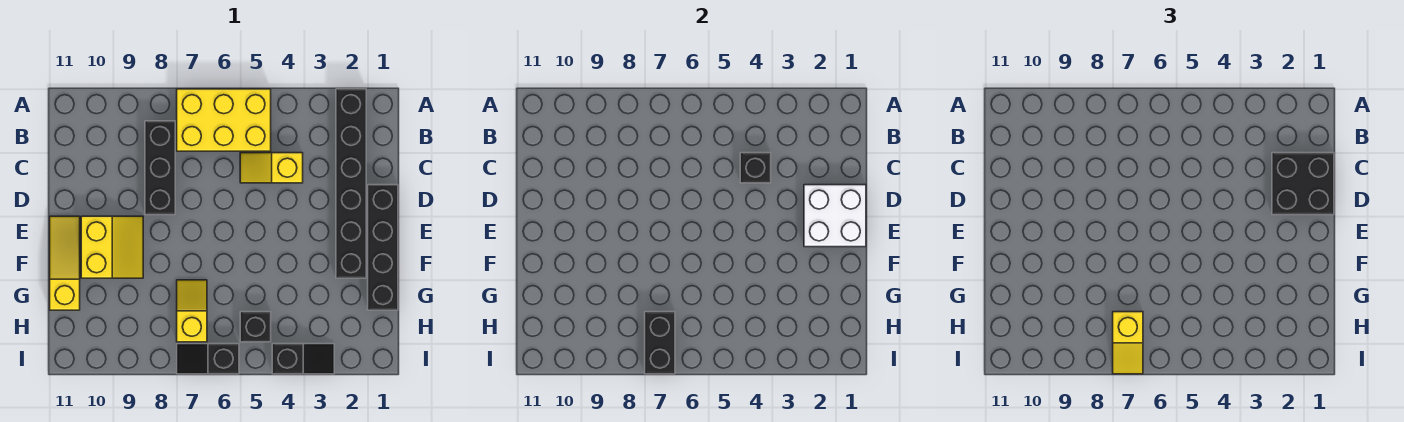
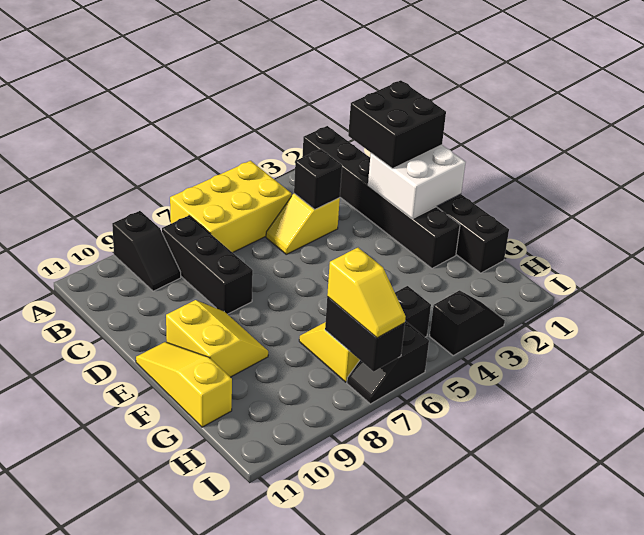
none -> black 1x2 slope [112,211,181,291]

